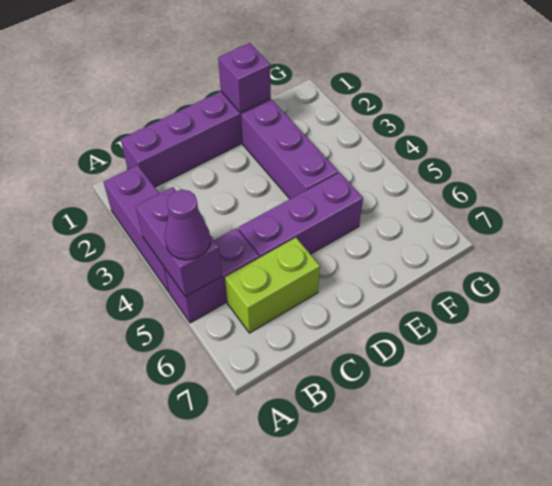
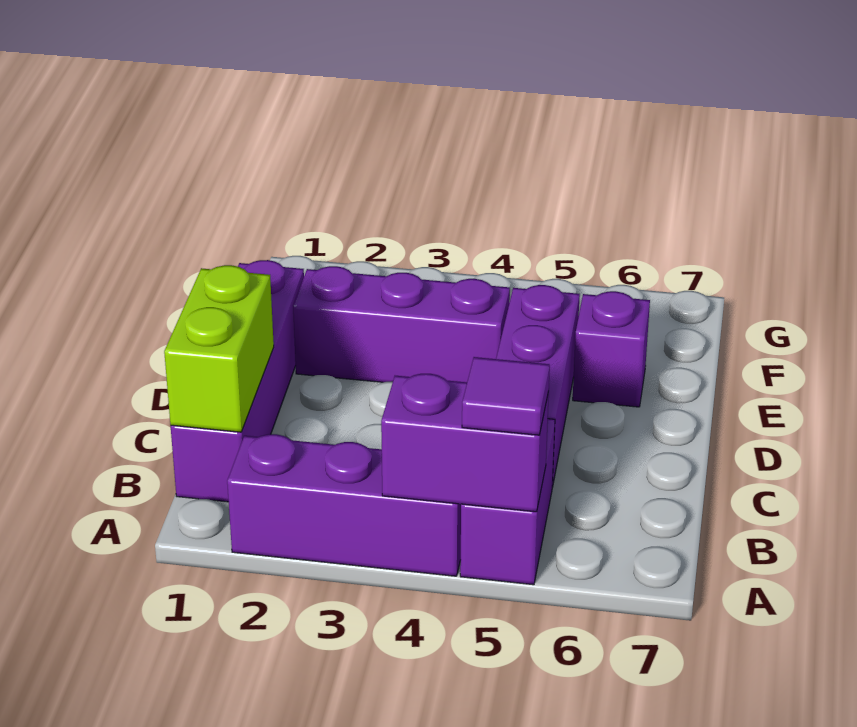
purple 1x1 cone [165,190,210,260] -> purple 1x1 tile [462,357,550,435]
lime 1x2 brick [225,238,320,333] -> lime 1x2 brick moved to [164,265,274,432]
purple 1x1 brick [218,43,271,113] -> purple 1x1 brick moved to [573,291,650,407]

